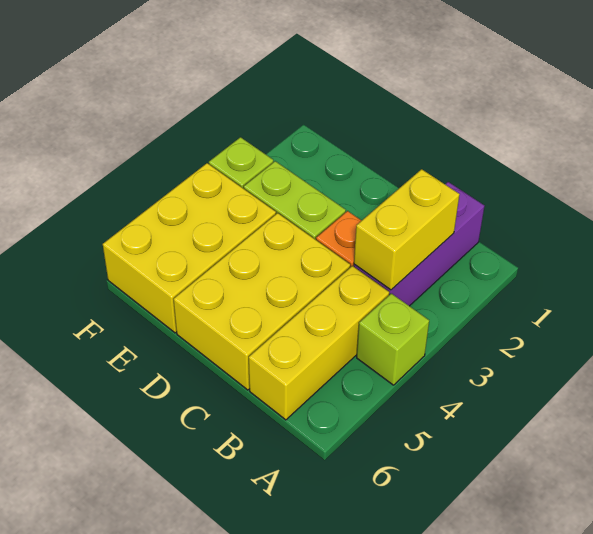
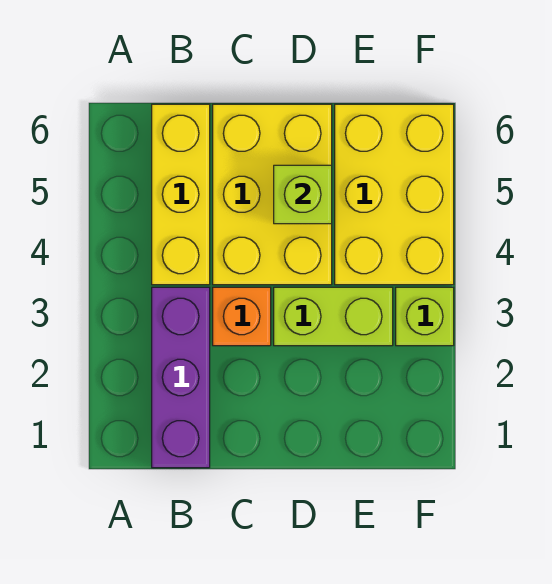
lime 1x1 brick [357,293,429,385] -> lime 1x1 brick moved to [274,165,332,224]
yellow 1x2 brick [354,169,460,290] -> none

